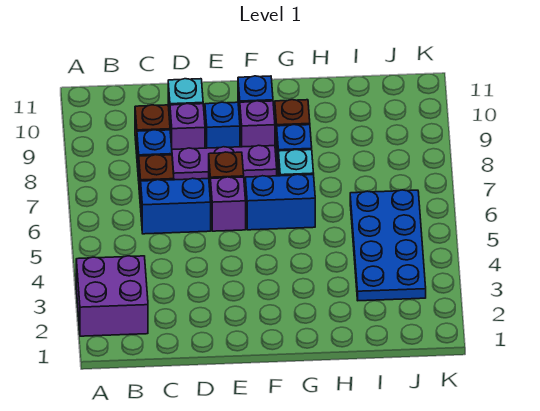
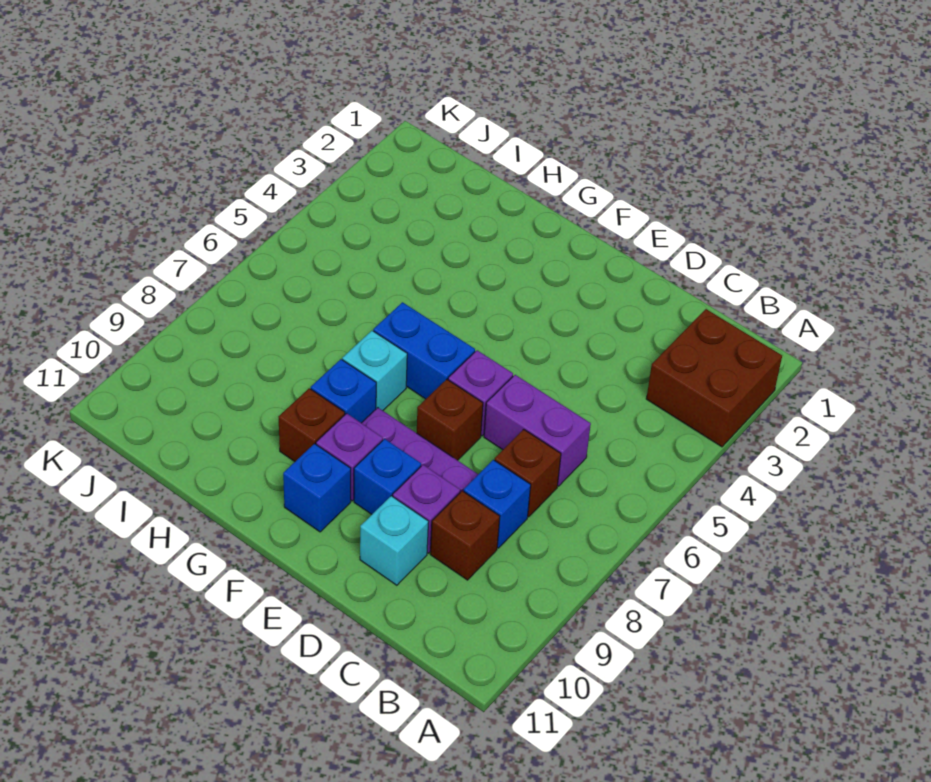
purple 2x2 brick [76,256,148,336] -> brown 2x2 brick [646,309,782,447]
blue 1x2 brick [141,178,211,234] -> purple 1x2 brick [484,375,591,486]
blue 2x4 plate [350,190,426,301] -> none

